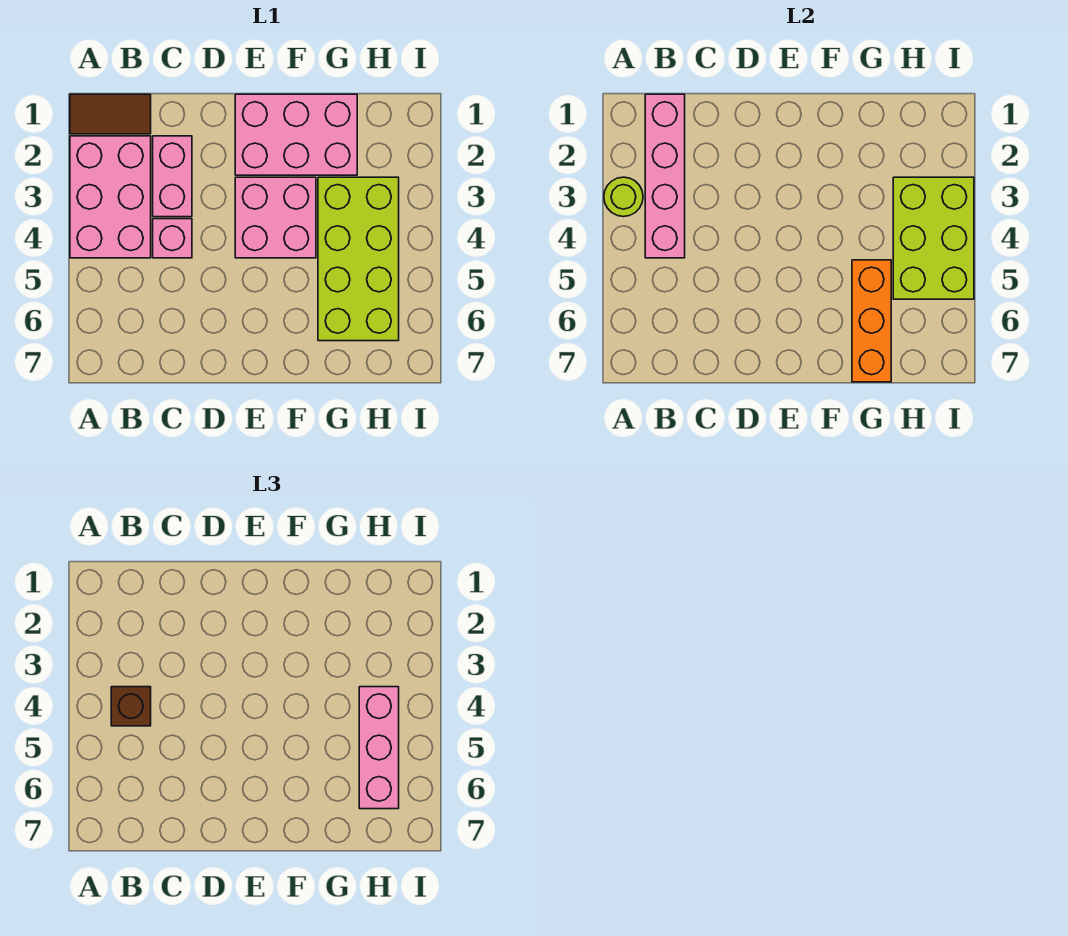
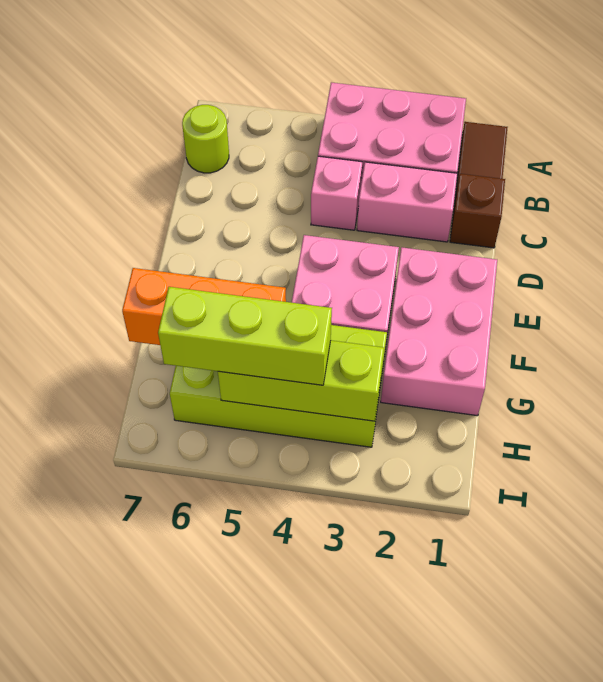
lime 1x1 round brick [604,177,643,217] -> lime 1x1 round brick moved to [182,105,229,173]
pink 1x4 brick [645,94,685,258] -> none
brown 1x1 brick [111,687,151,726] -> brown 1x1 brick moved to [450,174,505,248]
lime 2x3 brick [893,177,974,299] -> lime 1x3 brick [218,340,384,421]
pink 1x3 brick [359,687,399,809] -> lime 1x3 brick [158,287,332,385]

